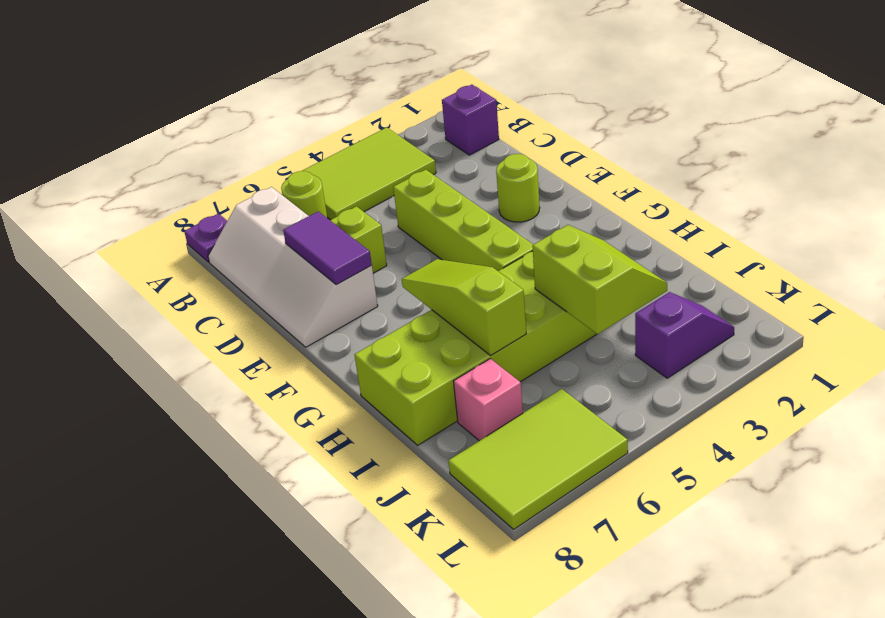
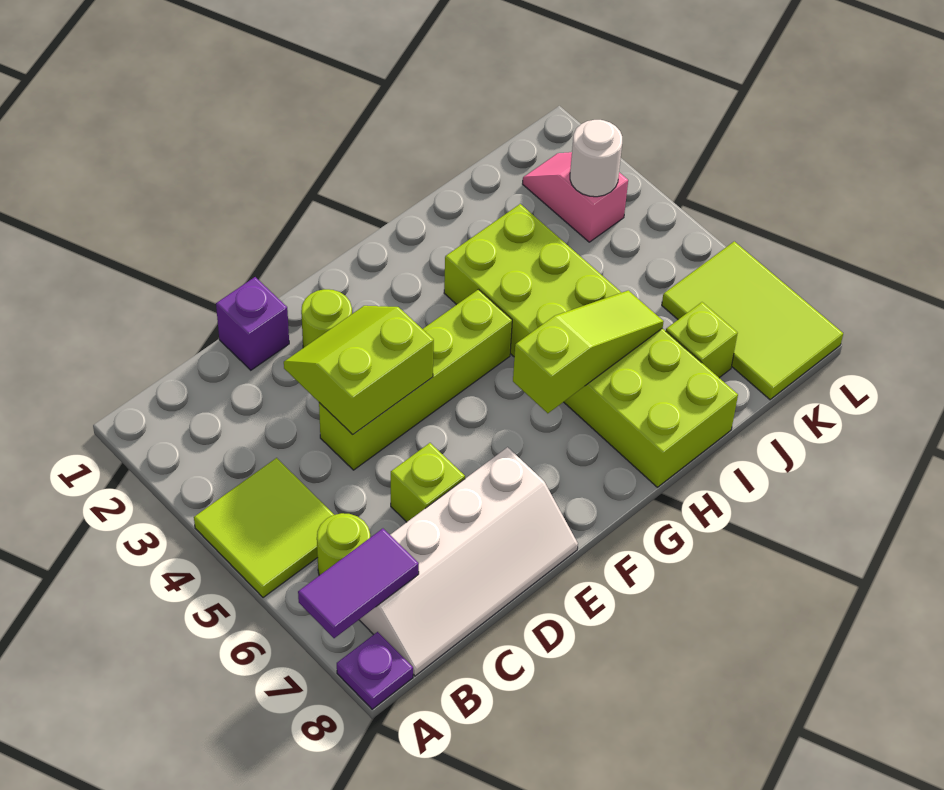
lime 2x3 tile [302,127,436,220] -> lime 2x2 tile [194,458,334,598]
purple 1x1 brick [442,85,499,155] -> purple 1x1 brick moved to [216,277,289,370]
purple 1x2 tile [283,211,372,285] -> purple 1x2 tile moved to [298,529,419,638]
lime 1x3 slope [402,259,526,355] -> lime 1x3 slope turned to [513,290,664,413]
lime 2x2 slope [533,225,667,334] -> lime 2x2 slope moved to [284,306,434,434]
pink 1x1 brick [453,359,523,441] -> lime 1x1 brick [666,302,738,378]
purple 1x2 slope [635,292,734,378] -> pink 1x2 slope [523,152,628,242]
none -> white 1x1 round brick [570,120,622,197]

